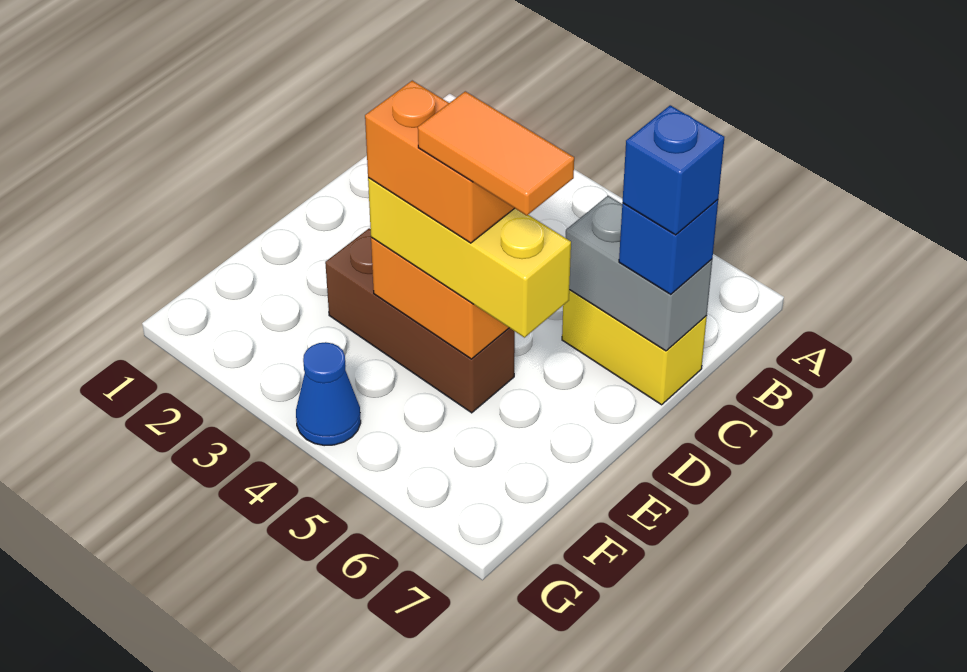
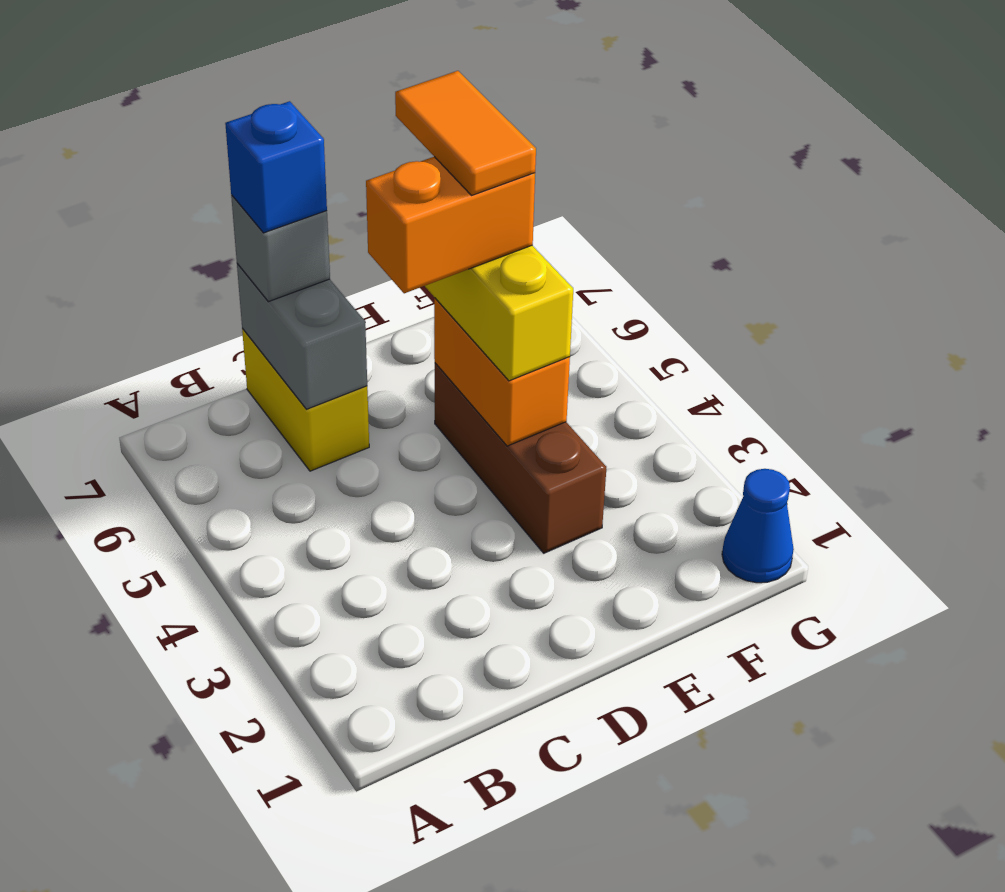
blue 1x1 brick [619,200,718,294] -> grey 1x1 brick [231,195,330,302]
orange 1x2 brick [365,81,514,243] -> orange 1x2 brick turned to [366,157,535,293]
blue 1x1 cone [296,342,361,446] -> blue 1x1 cone moved to [722,469,794,583]

